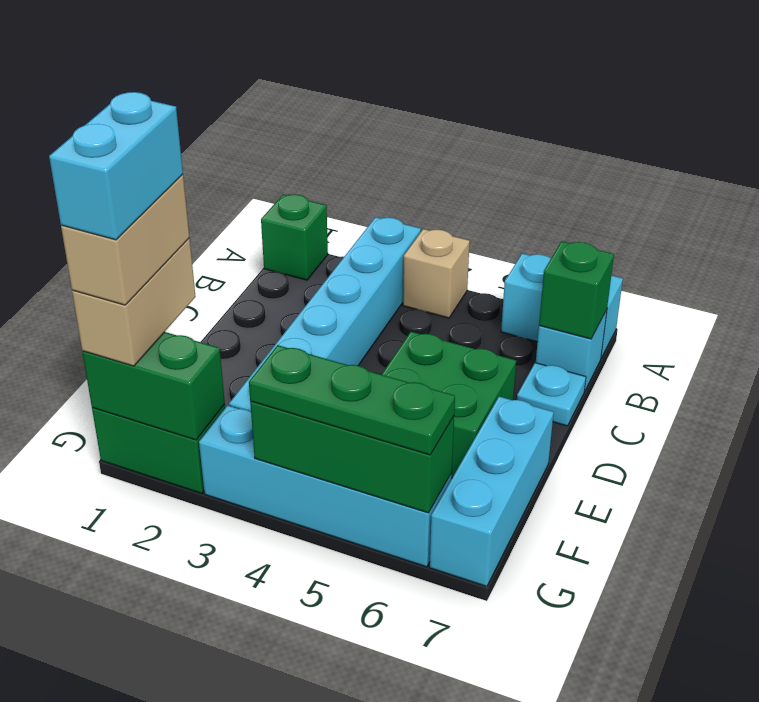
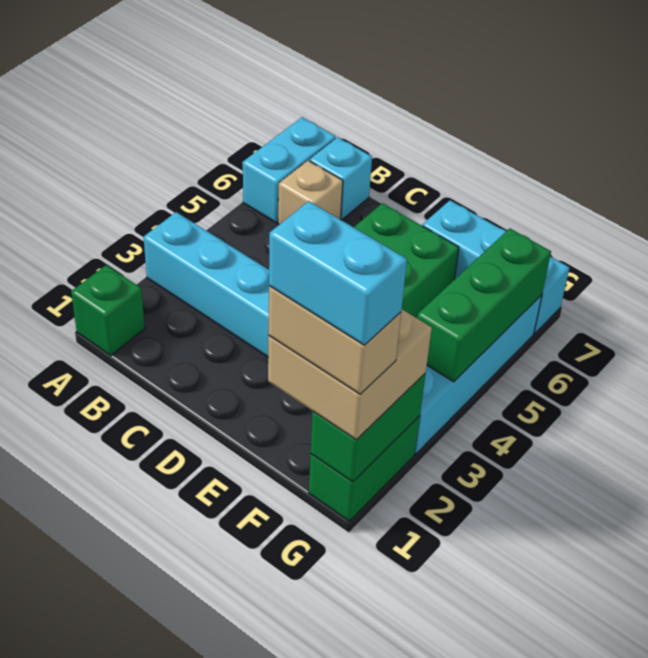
tan 1x1 brick [403,229,470,318] -> tan 1x1 brick moved to [278,161,343,225]
green 1x1 brick [539,241,614,339] -> none
cyan 1x1 plate [517,363,586,426] -> none
tan 1x2 brick [72,238,196,366] -> tan 2x2 brick [268,310,432,440]
green 1x3 plate [249,345,455,455] -> none

